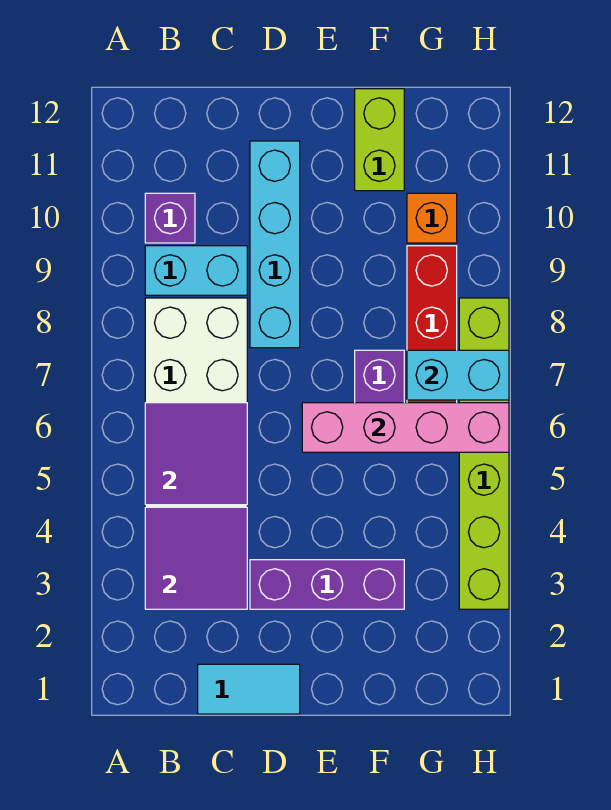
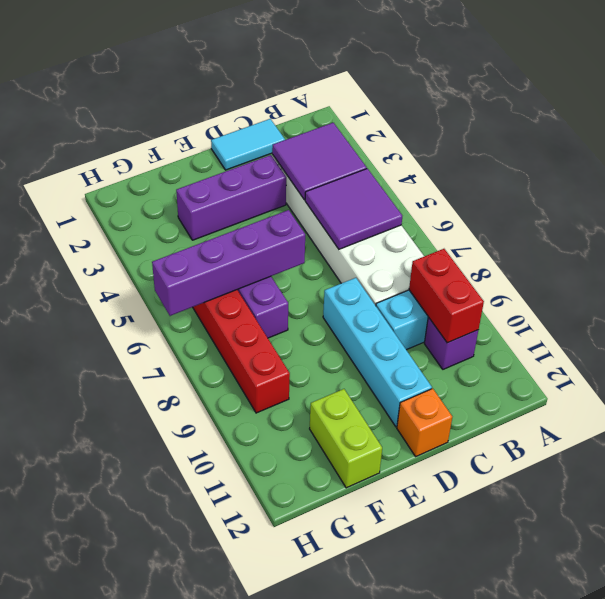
none -> red 1x2 brick [409,249,484,343]
pink 1x4 brick [302,403,509,452] -> purple 1x4 brick [152,210,305,316]
cyan 1x2 brick [407,350,509,400] -> none
orange 1x1 brick [407,193,457,243] -> orange 1x1 brick moved to [397,389,452,456]
lime 1x6 brick [459,298,509,609] -> none

